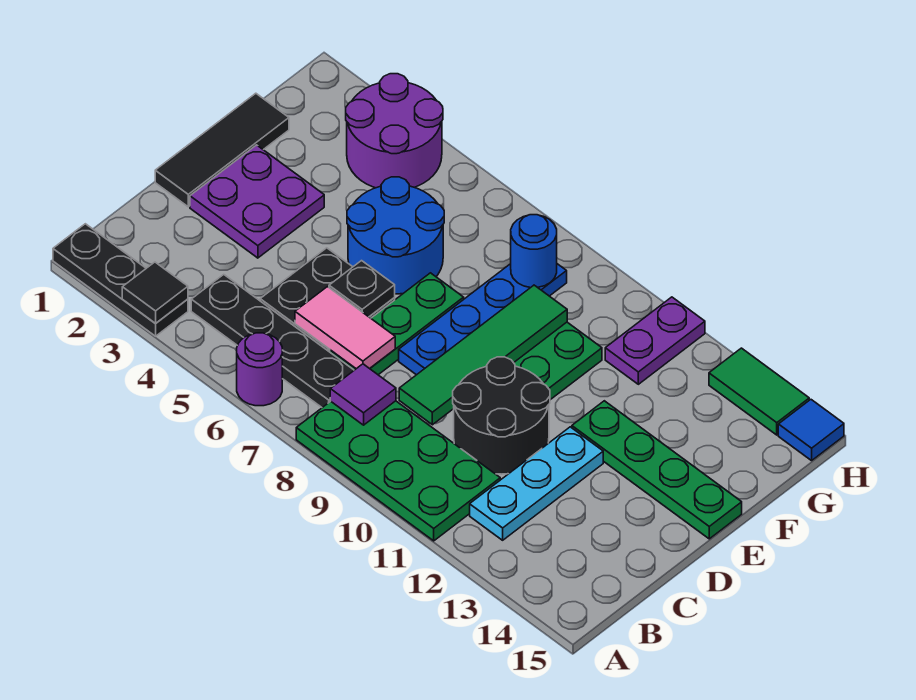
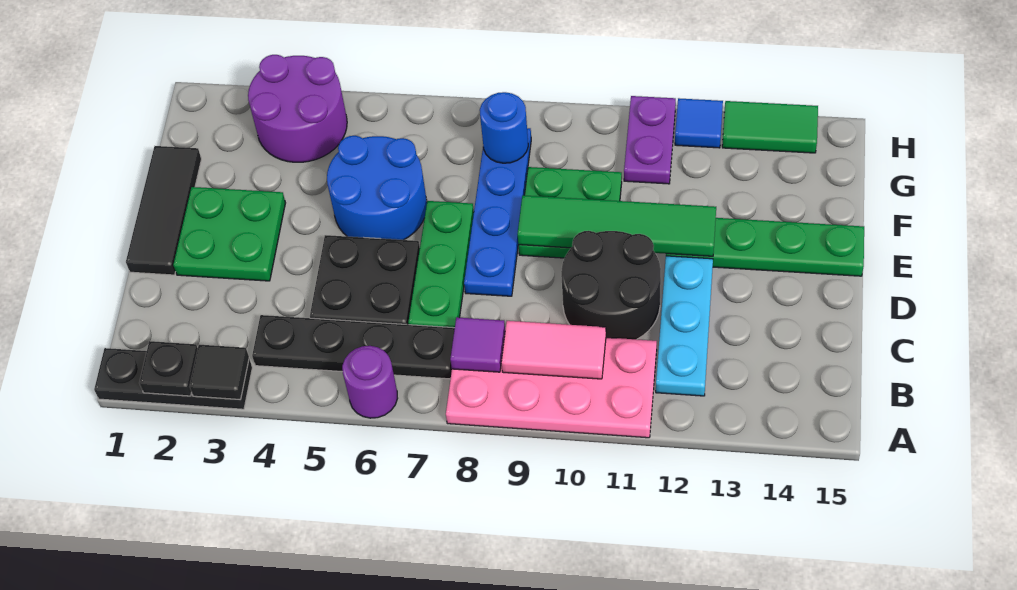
green 2x4 plate [296,401,500,541] -> pink 2x4 plate [446,338,657,438]
pink 1x2 tile [295,287,395,369] -> pink 1x2 tile moved to [501,321,606,379]
green 1x4 tile [399,285,567,425] -> green 1x4 tile turned to [517,195,716,256]
purple 2x2 plate [190,145,324,258] -> green 2x2 plate [173,187,285,281]
black 1x1 plate [329,261,395,317] -> black 1x1 plate moved to [139,341,198,396]
blue 1x1 tile [778,400,844,461] -> blue 1x1 tile moved to [675,98,723,148]

